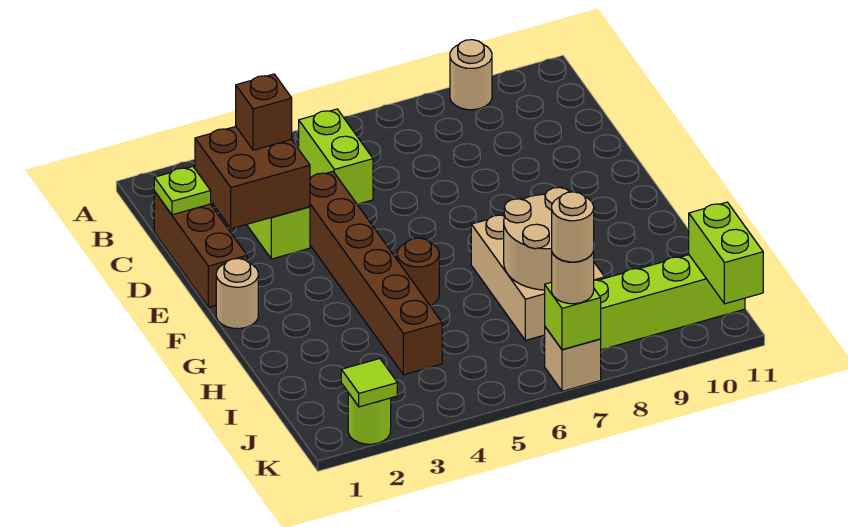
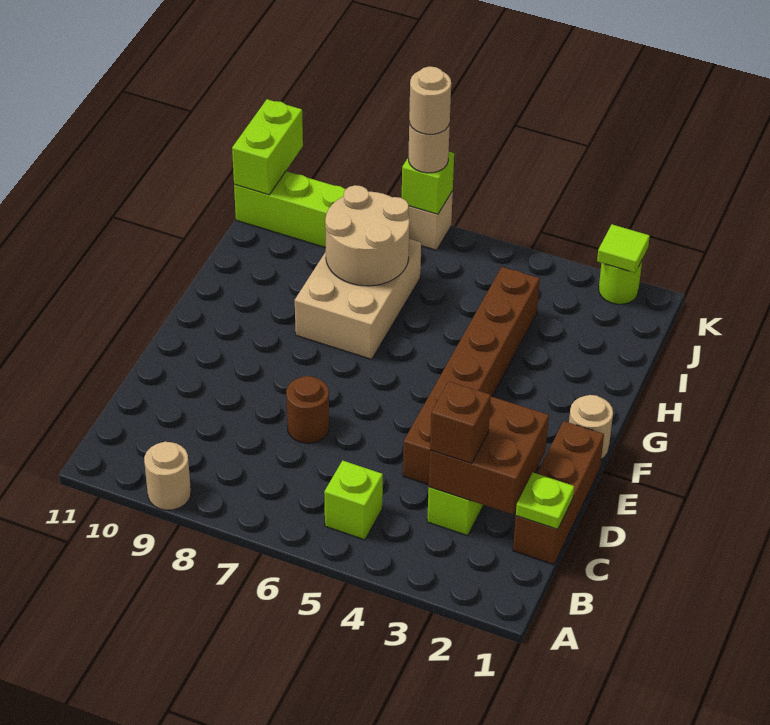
lime 1x2 brick [299,109,373,204] -> lime 1x1 brick [324,460,383,540]
brown 1x1 round brick [397,238,439,306] -> brown 1x1 round brick moved to [286,376,329,443]

